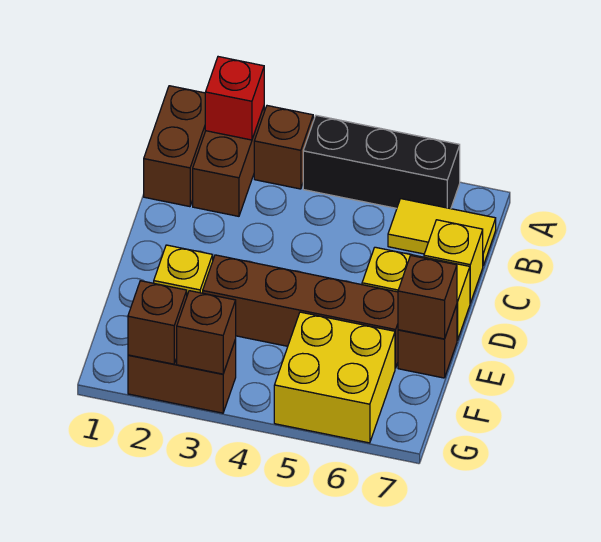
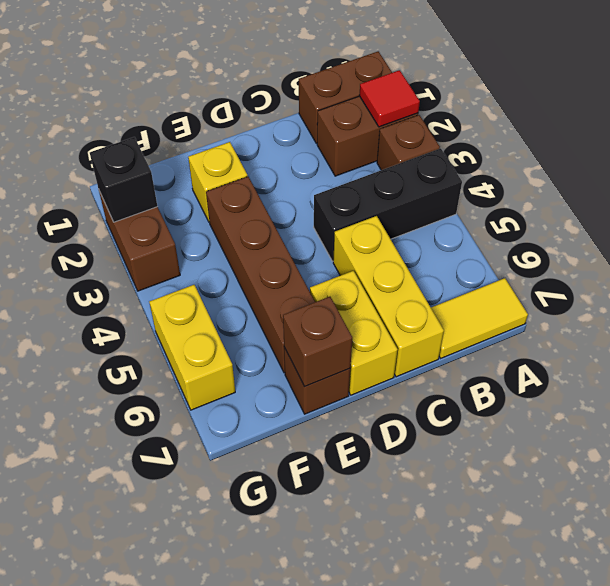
red 1x1 brick [205,57,264,140] -> red 1x1 tile [359,70,420,127]
black 1x3 brick [303,115,460,209] -> black 1x3 brick turned to [314,148,462,261]
yellow 1x2 tile [388,199,496,265] -> yellow 1x2 tile turned to [431,278,528,358]
yellow 1x1 brick [424,220,483,303] -> yellow 1x3 brick [333,216,444,377]
yellow 2x2 brick [274,312,395,443] -> yellow 1x2 brick [149,285,235,410]
brown 1x1 brick [128,281,187,364] -> black 1x1 brick [90,137,157,222]
brown 1x1 brick [177,291,236,374] -> none

